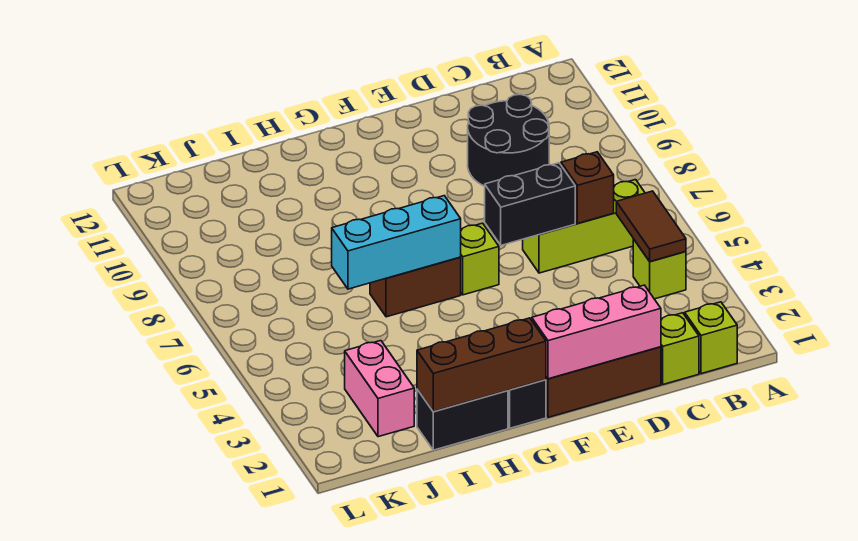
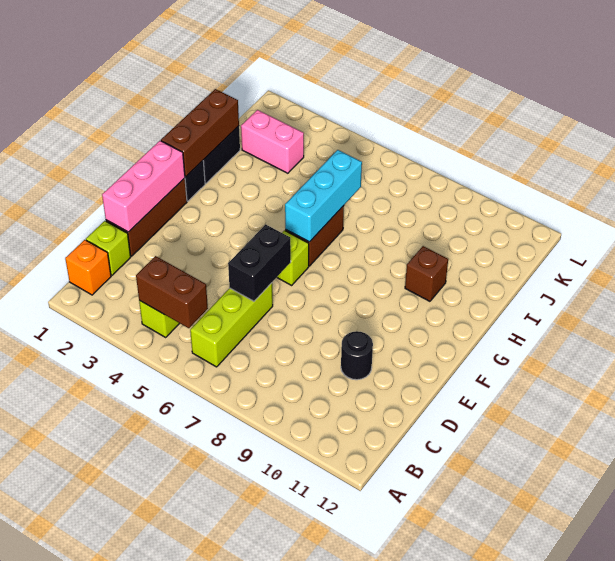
lime 1x1 brick [685,302,737,374] -> orange 1x1 brick [65,240,111,295]
brown 1x2 tile [616,191,686,261] -> brown 1x2 brick [136,256,208,328]
brown 1x1 brick [561,152,614,224] -> brown 1x1 brick moved to [405,246,448,301]
black 2x2 round brick [468,94,549,186] -> black 1x1 round brick [341,331,373,380]

